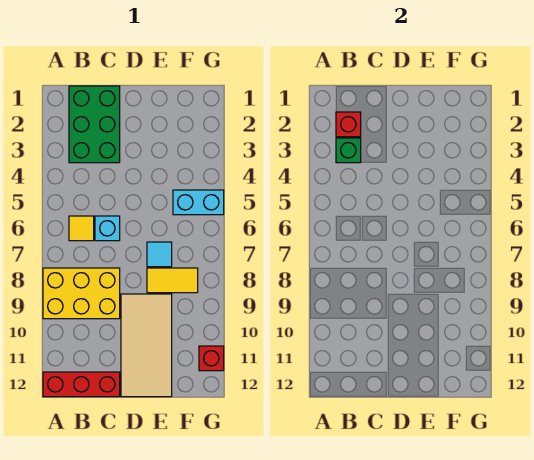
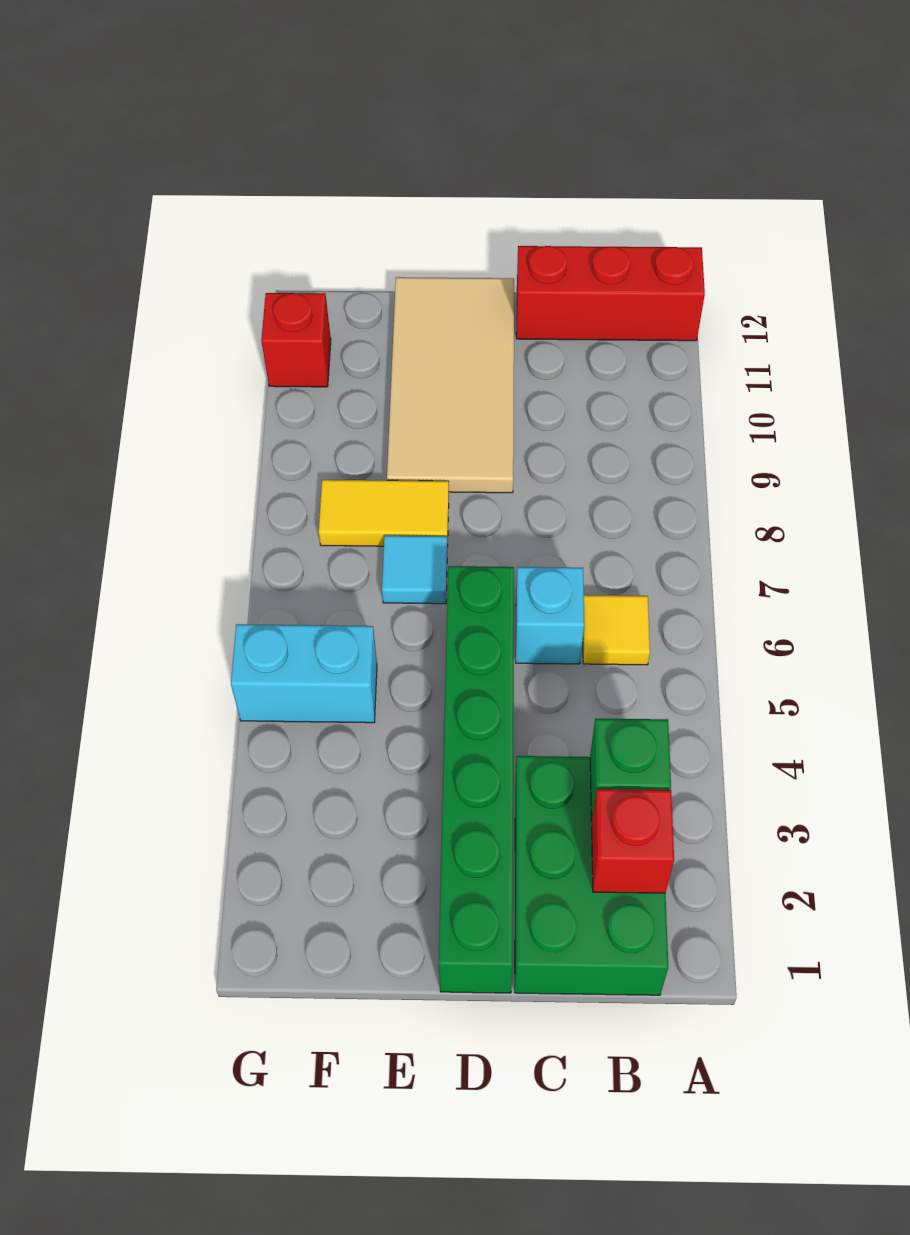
yellow 2x3 brick [43,268,120,319] -> none
none -> green 1x6 brick [439,566,514,993]

